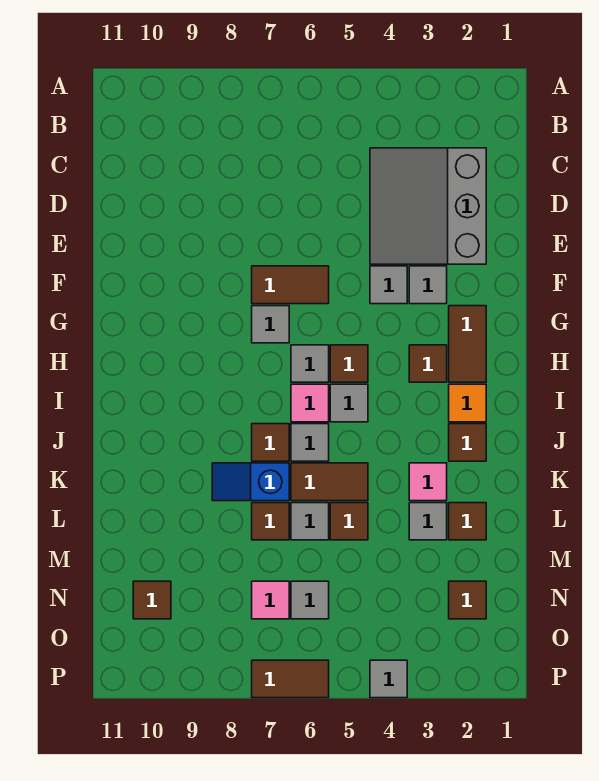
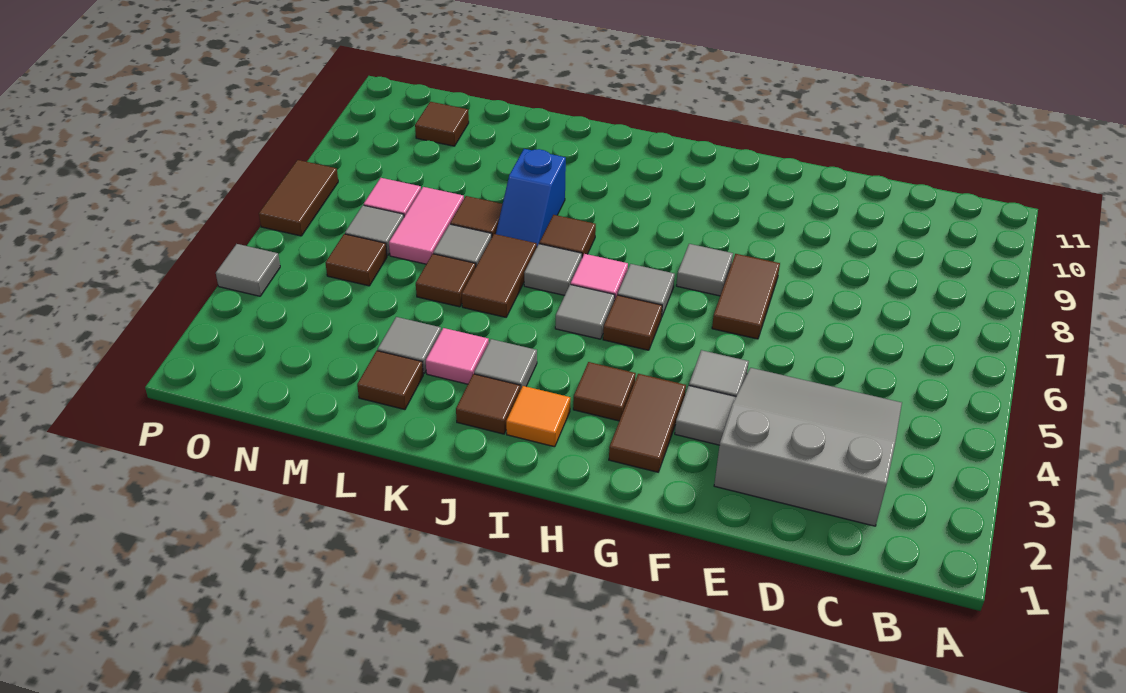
brown 1x2 tile [449,306,486,382] -> brown 1x2 tile turned to [609,374,686,472]
none -> grey 1x1 tile [474,339,537,390]
blue 1x2 slope [212,463,289,501] -> blue 1x2 slope turned to [496,149,566,246]
none -> pink 1x2 tile [389,187,464,264]
brown 1x1 tile [449,581,486,619] -> brown 1x1 tile moved to [325,234,387,286]

